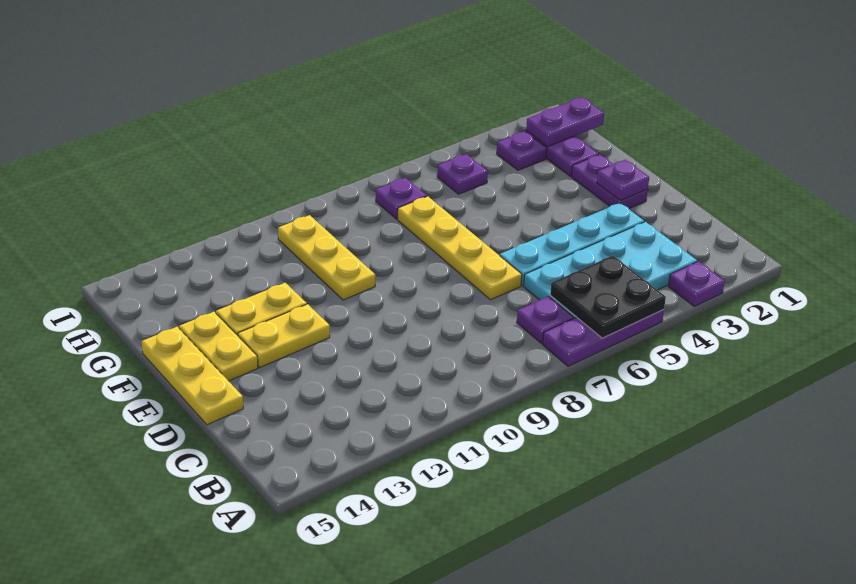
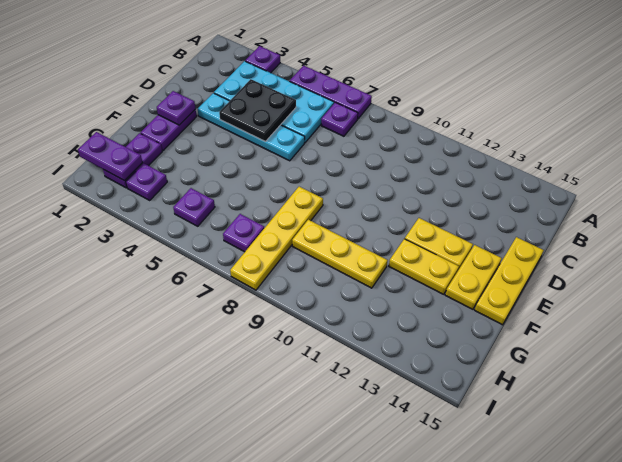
black 2x2 plate [550,256,666,338] -> black 2x2 plate moved to [219,79,296,141]
yellow 1x4 plate [398,196,522,300] -> yellow 1x4 plate moved to [230,187,323,290]
yellow 1x3 plate [278,215,375,300] -> yellow 1x3 plate turned to [292,220,388,288]

